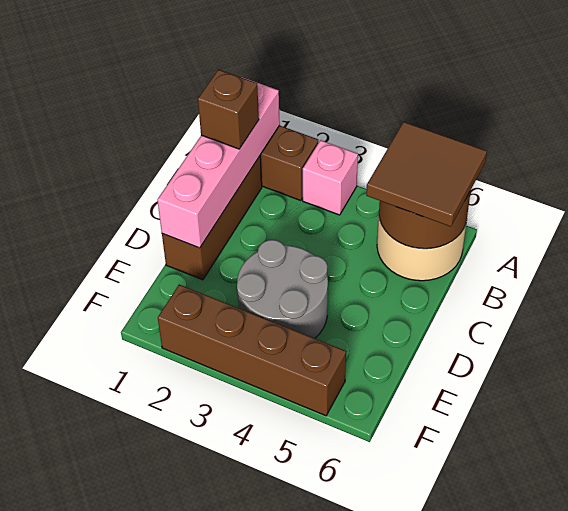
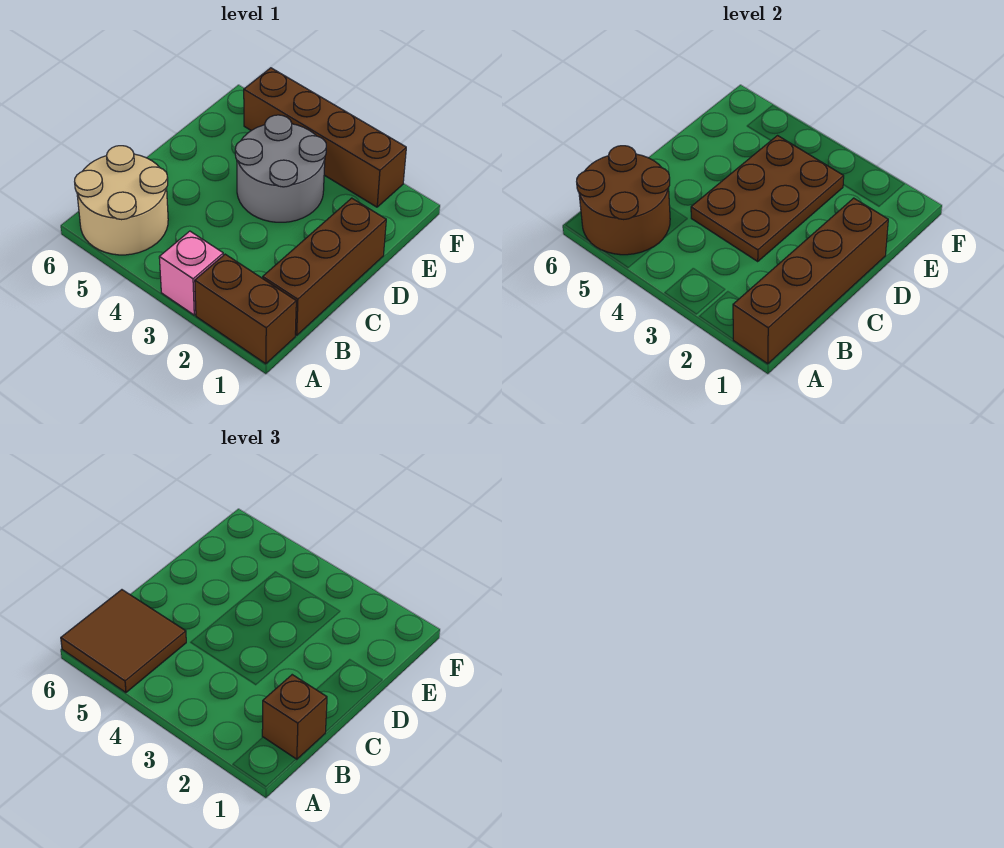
pink 1x4 brick [157,77,280,248] -> brown 1x4 brick [733,198,888,364]
none -> brown 2x3 plate [691,136,844,261]

